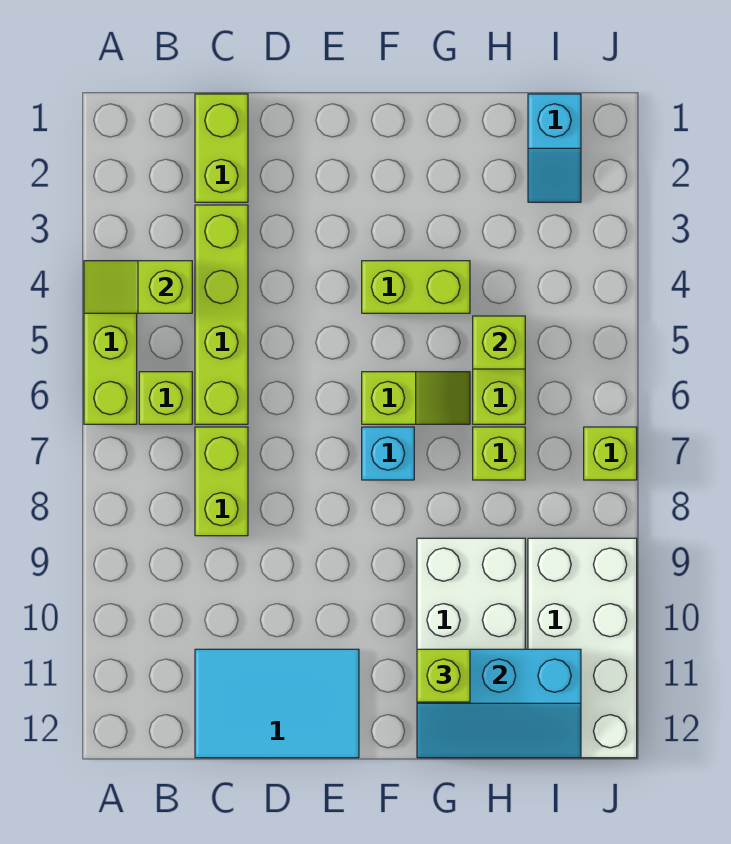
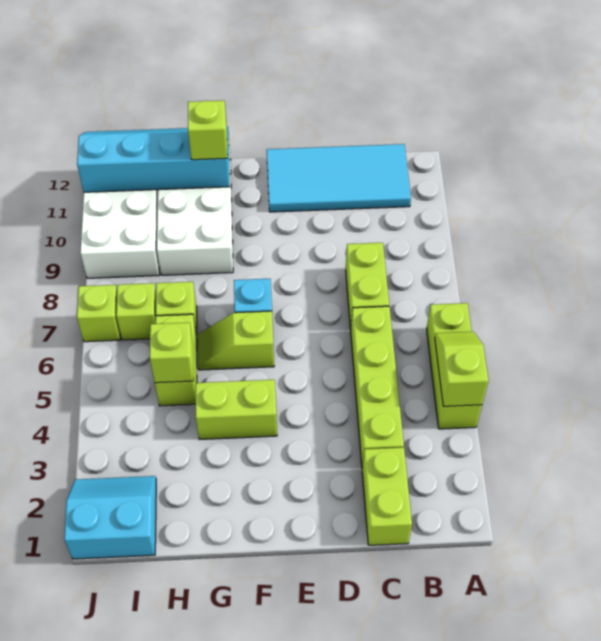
lime 1x2 slope [84,261,192,313] -> lime 1x2 slope turned to [435,332,489,406]
lime 1x1 brick [139,372,192,424] -> lime 1x1 brick moved to [116,283,156,340]
cyan 2x3 tile [195,649,359,758] -> cyan 2x4 tile [267,144,411,212]
cyan 2x3 slope [417,649,581,758] -> cyan 2x4 slope [77,127,230,192]
cyan 1x2 slope [528,94,581,202] -> cyan 2x2 slope [64,476,156,559]

